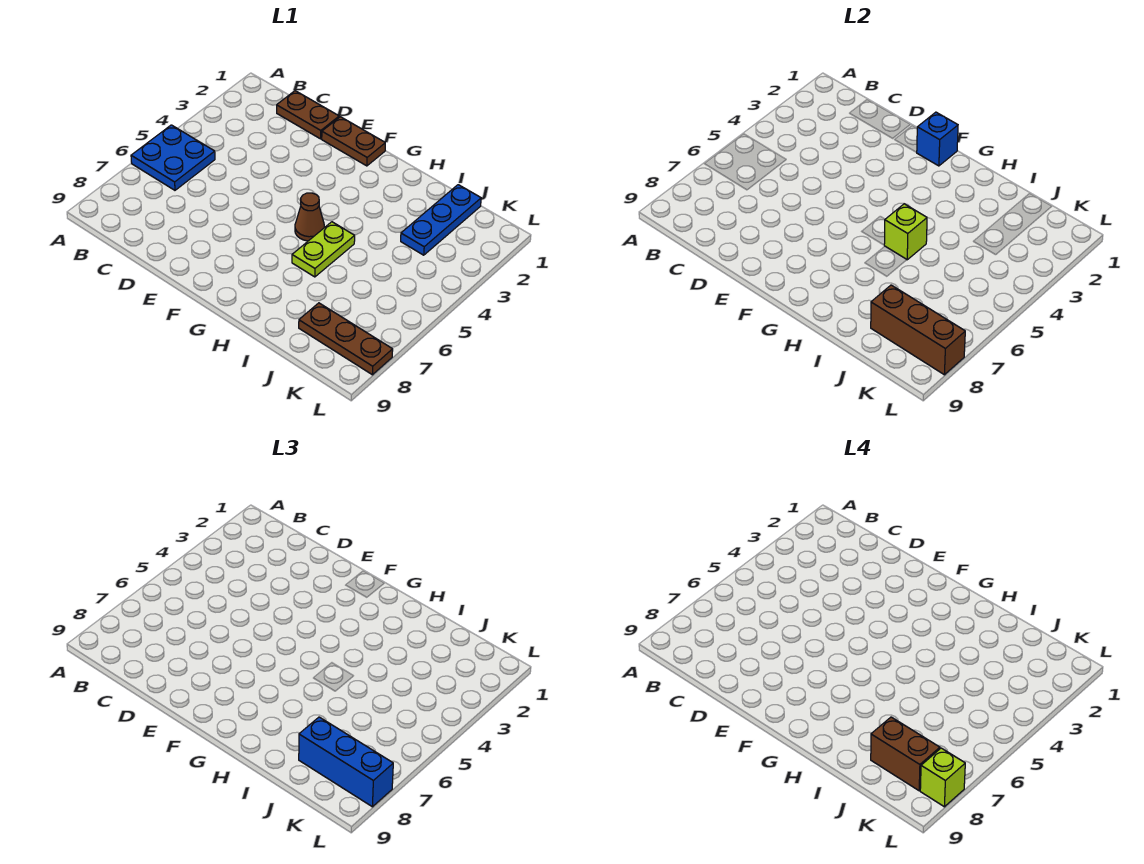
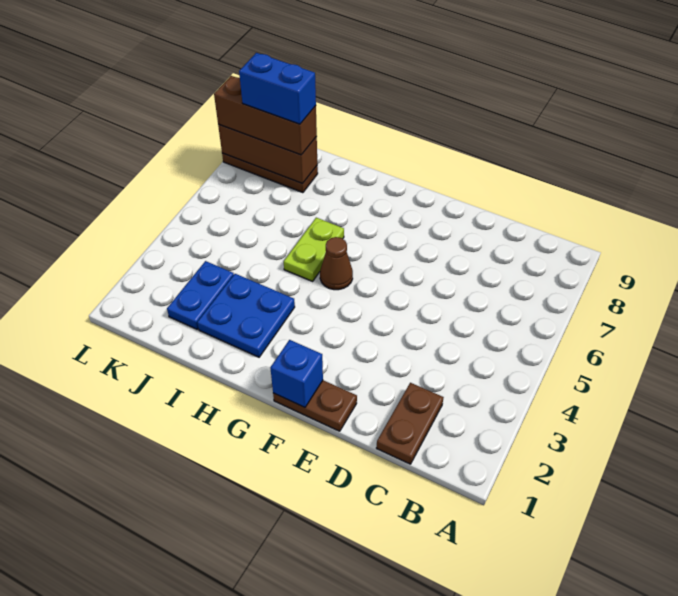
blue 2x2 plate [131,125,215,190] -> blue 2x2 plate moved to [197,274,295,357]
brown 1x2 plate [277,91,339,139] -> brown 1x2 plate turned to [377,383,444,464]
lime 1x1 brick [884,204,927,260] -> none
blue 1x3 plate [401,185,481,255] -> blue 1x2 plate [167,261,234,329]
blue 1x3 brick [299,717,393,807] -> brown 1x3 brick [214,76,317,155]
brown 1x2 brick [871,717,940,791] -> blue 1x2 brick [239,53,316,124]
lime 1x1 brick [920,748,965,807] -> none

